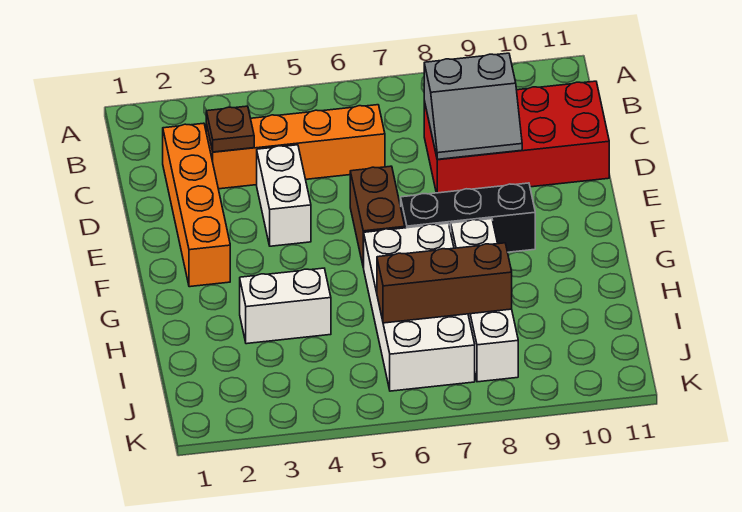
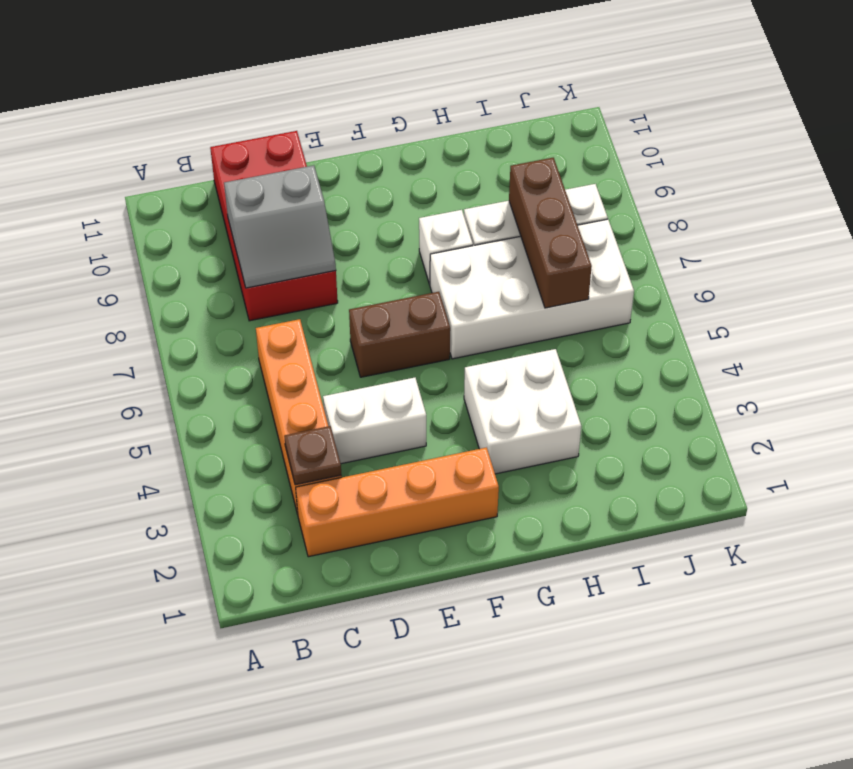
grey 2x2 slope [424,53,522,159] -> grey 2x2 slope turned to [224,165,336,288]
black 1x3 brick [401,183,535,252] -> none
white 1x2 brick [240,268,331,344] -> white 2x2 brick [464,349,581,474]

